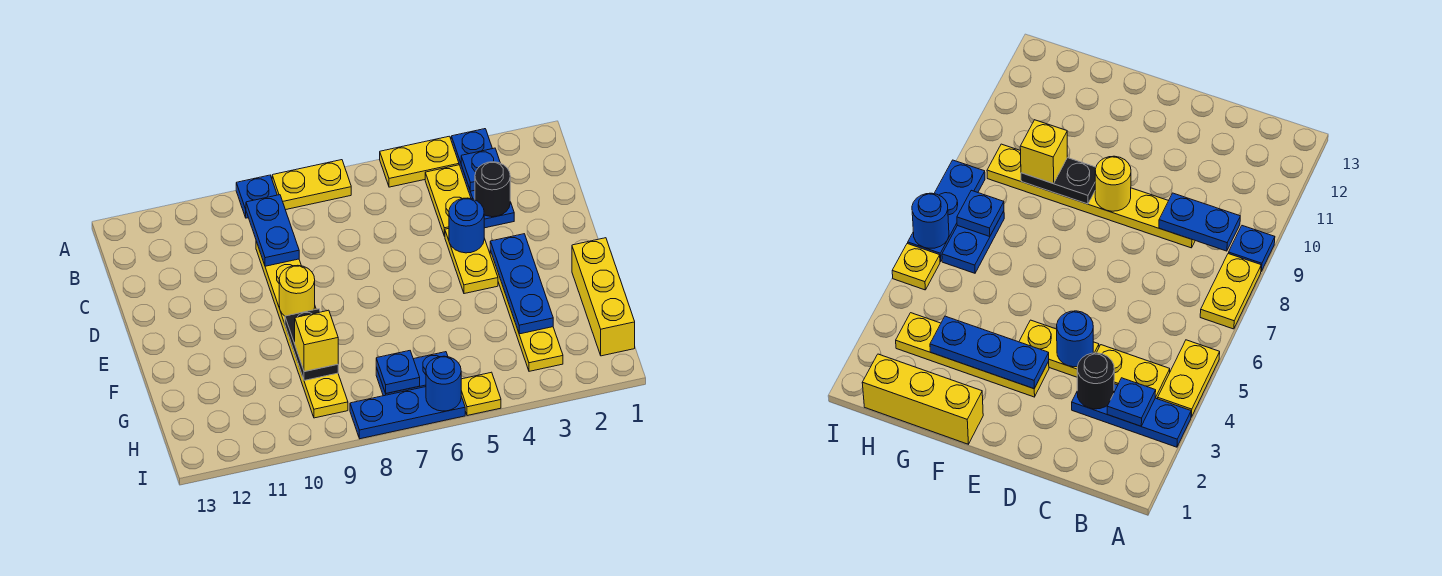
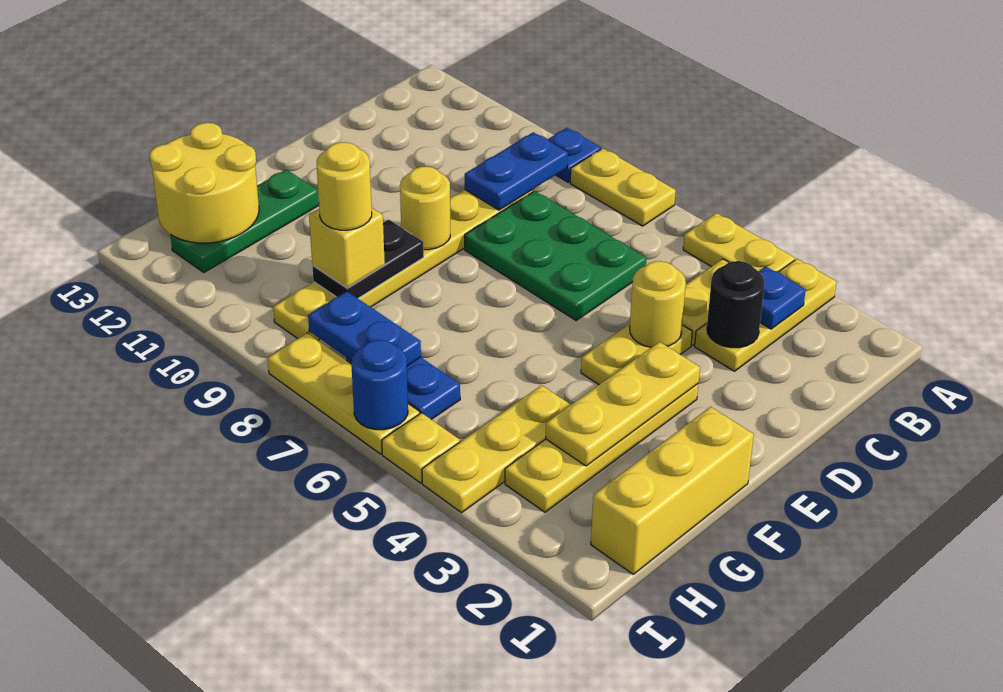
blue 1x3 plate [451,129,514,228] -> yellow 1x3 plate [695,259,837,371]
none -> green 2x3 plate [465,191,647,320]
blue 1x1 round brick [449,198,484,253] -> yellow 1x1 round brick [630,261,686,347]
blue 1x3 plate [490,234,553,334] -> yellow 1x3 plate [546,342,700,466]
none -> green 1x3 plate [170,170,319,272]
none -> yellow 1x3 plate [422,385,571,513]
none -> yellow 1x1 round brick [317,142,372,230]
none -> yellow 2x2 round brick [150,123,259,243]
blue 1x1 plate [376,351,420,393] -> blue 1x2 plate [308,291,421,366]
blue 1x3 plate [350,387,465,439] -> yellow 1x3 plate [268,333,420,454]

